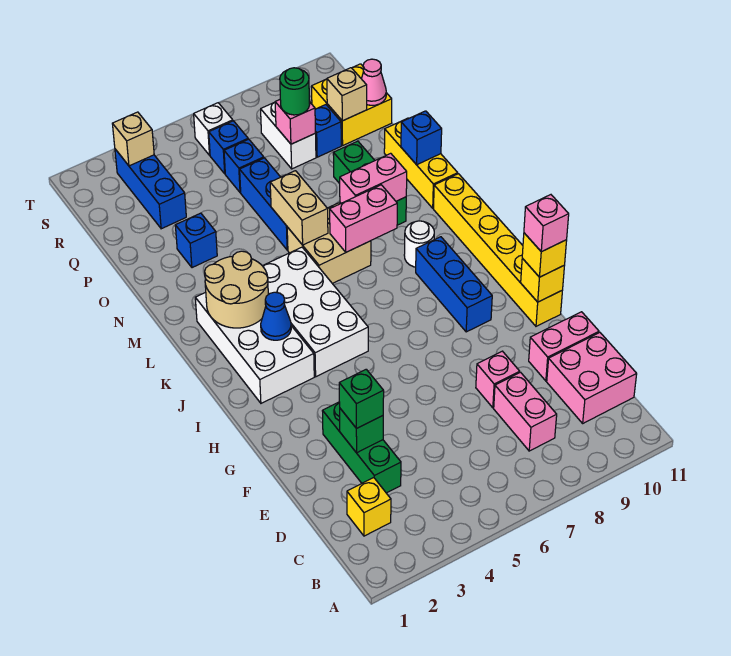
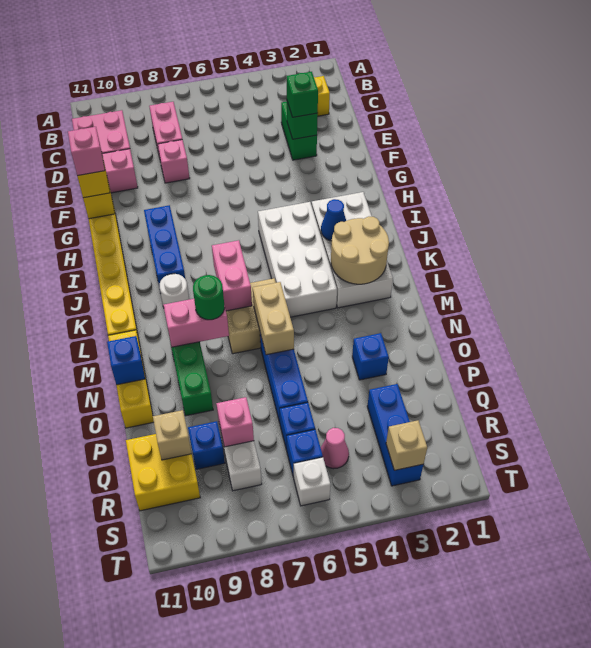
green 1x3 brick [323,402,401,493] -> green 1x2 brick [281,102,317,160]
pink 1x2 brick [330,185,397,252] -> pink 1x2 brick turned to [212,240,252,311]
green 1x1 round brick [280,68,310,115] -> green 1x1 round brick moved to [193,275,225,320]
pink 1x1 cone [361,59,386,105] -> pink 1x1 cone moved to [321,428,349,469]

